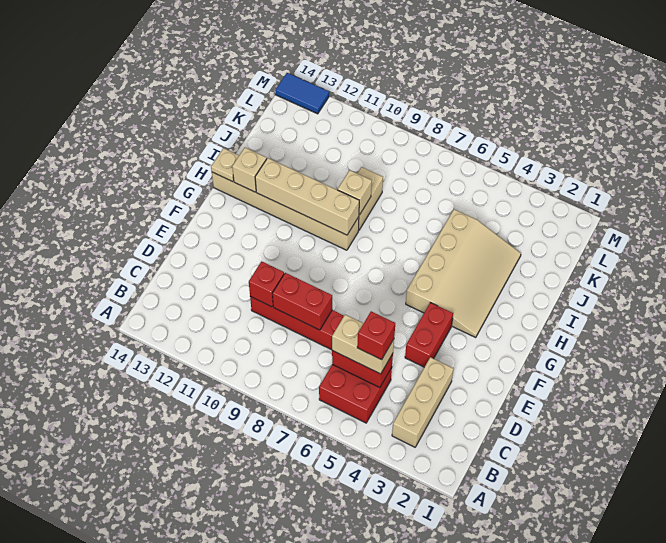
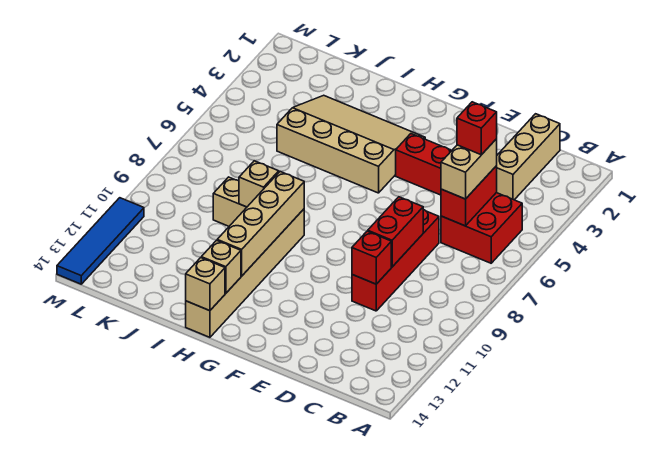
tan 1x3 brick [392,357,454,447] -> tan 1x3 brick turned to [496,114,560,200]
tan 1x1 plate [211,148,239,182] -> tan 1x1 brick [186,258,225,311]
blue 1x2 tile [275,73,329,114] -> blue 1x4 tile [57,198,144,284]

